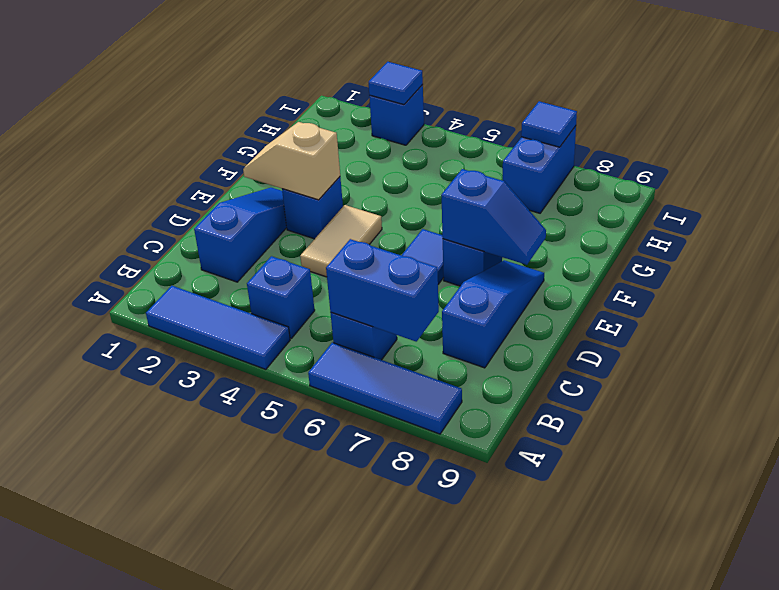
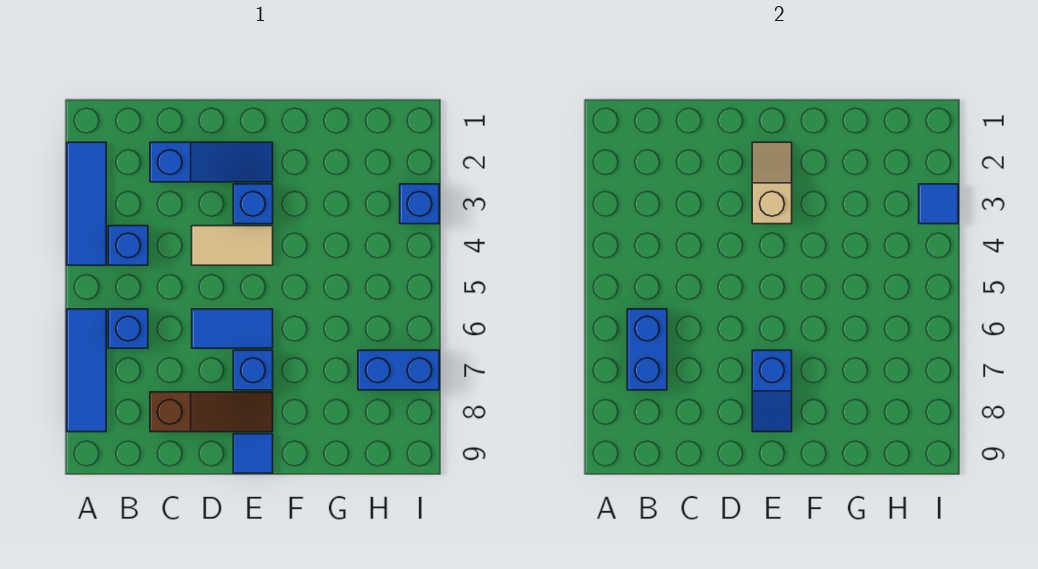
blue 1x3 slope [442,260,544,368] -> brown 1x3 slope [150,392,273,432]
blue 1x1 tile [521,101,577,147] -> blue 1x1 tile moved to [233,434,273,473]

